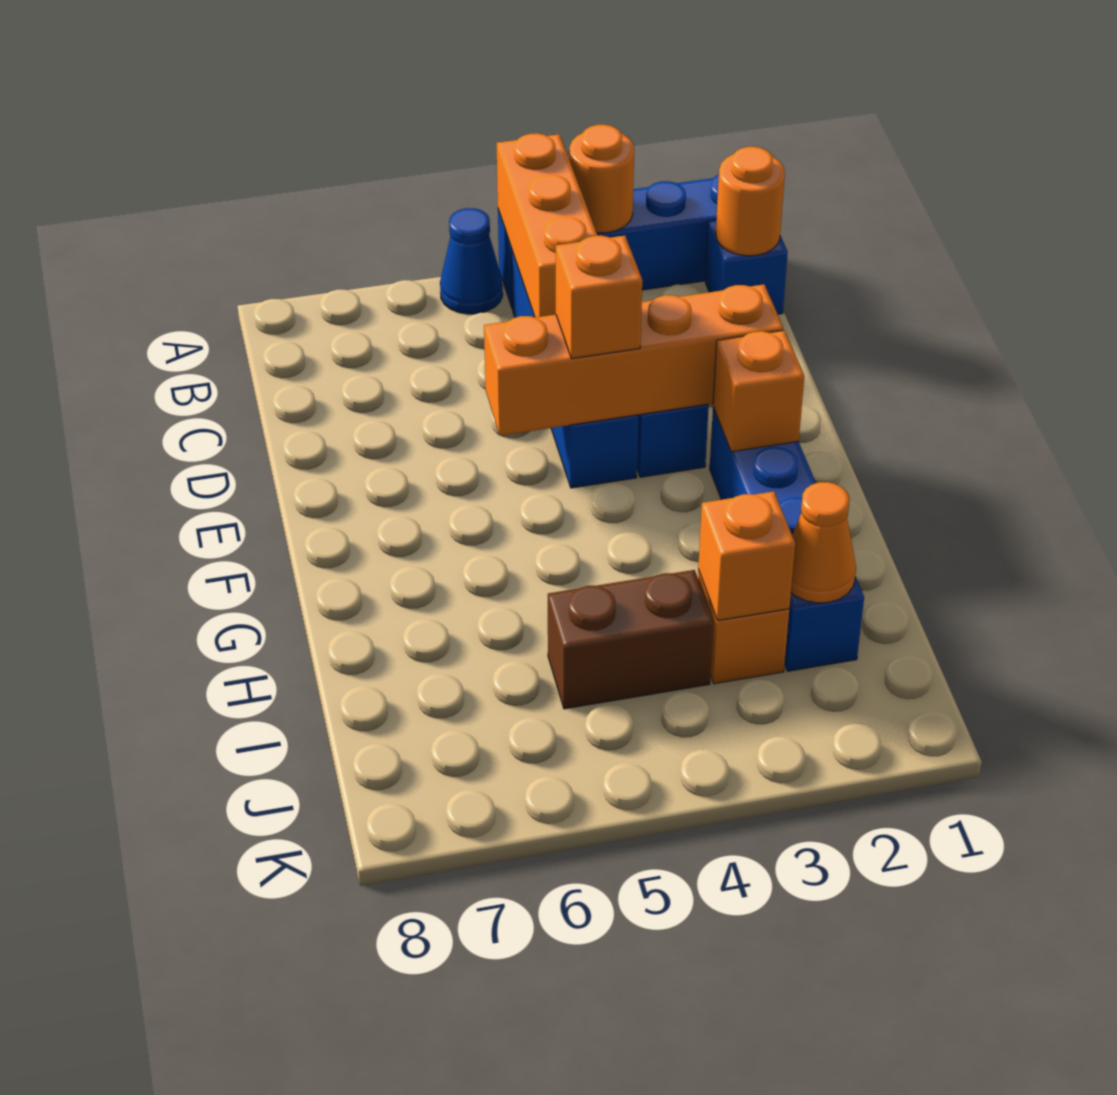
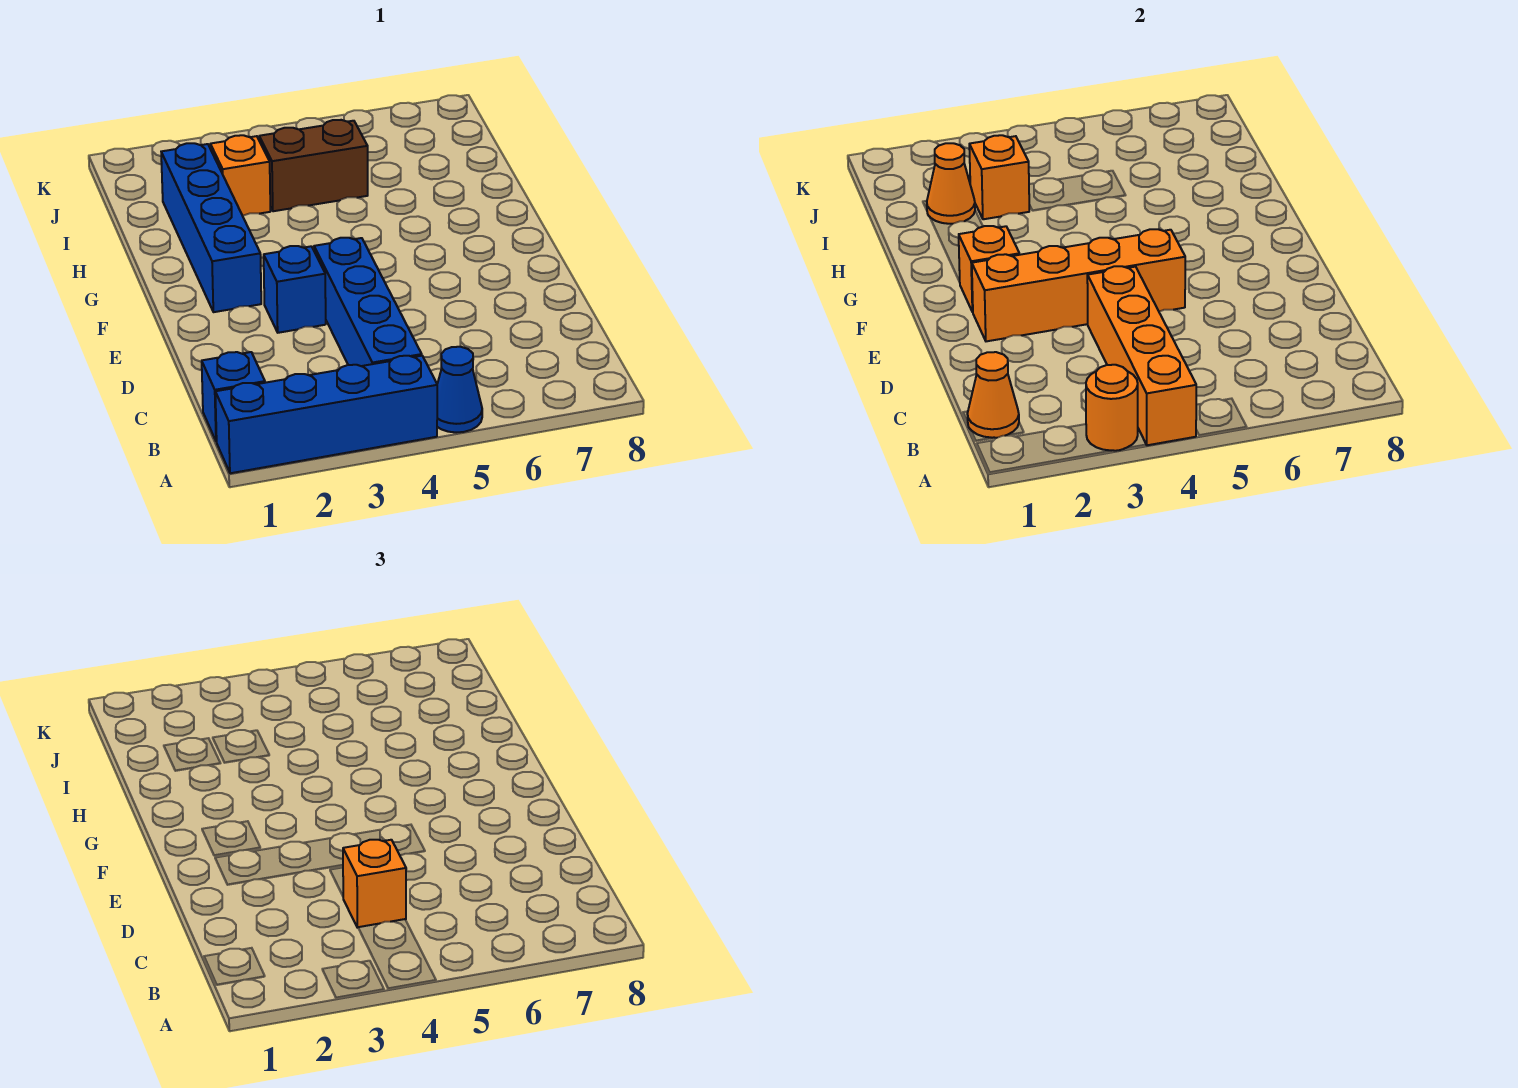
orange 1x3 brick [497,133,598,317] -> orange 1x4 brick [1087,266,1196,445]
orange 1x1 round brick [716,147,785,256] -> orange 1x1 cone [967,352,1019,438]
orange 1x1 brick [556,236,642,359] -> orange 1x1 brick moved to [343,840,406,928]

